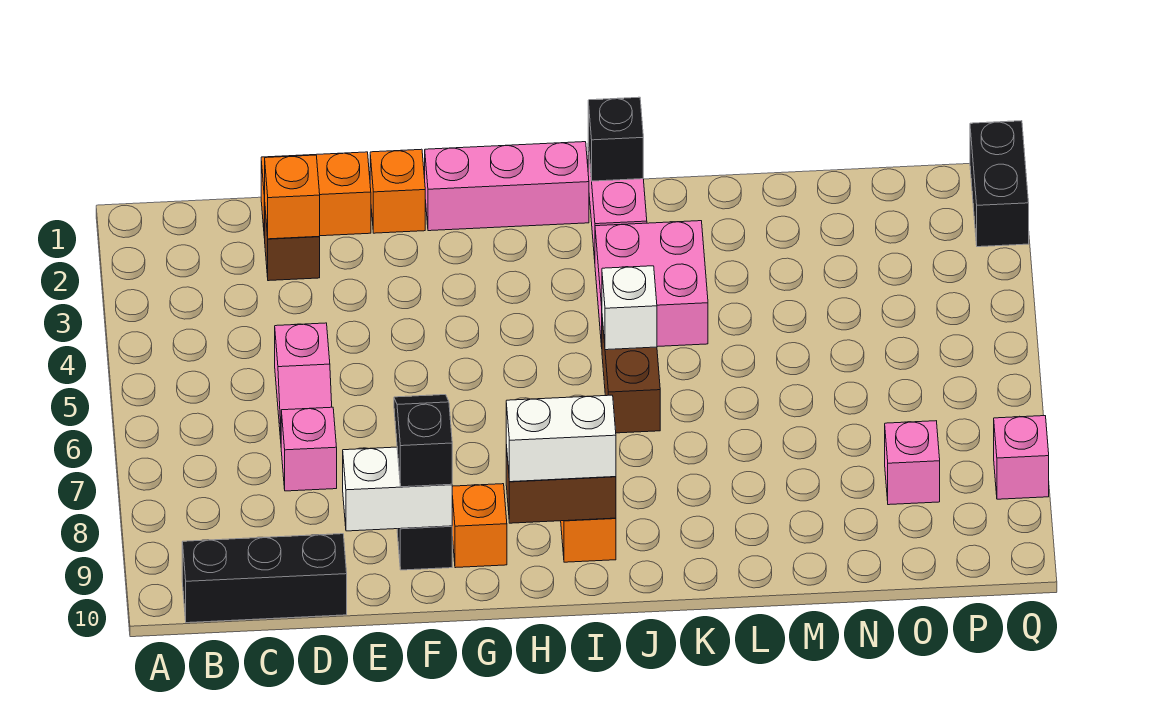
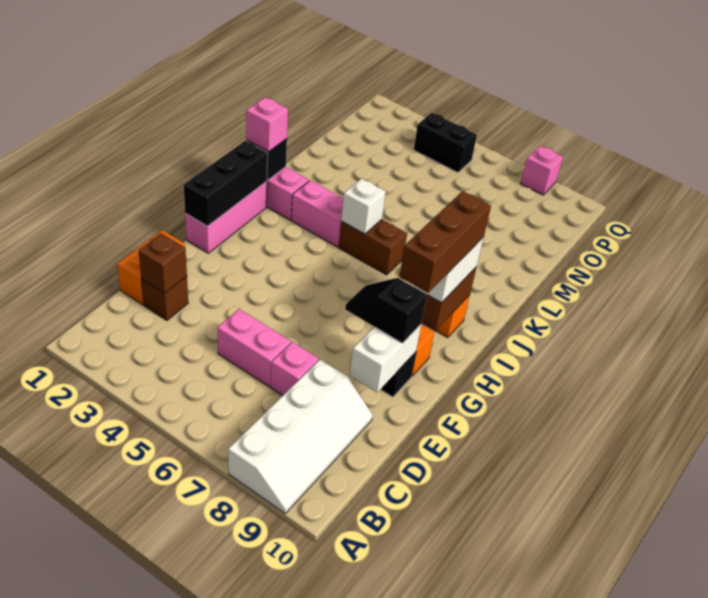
none -> white 2x4 slope [228,359,373,513]
black 1x3 brick [182,534,347,623] -> black 1x3 brick moved to [184,141,268,226]
orange 1x1 brick [264,155,320,239] -> brown 1x1 brick [139,233,187,293]
pink 1x2 slope [275,323,332,439] -> pink 1x2 brick [218,309,291,387]
orange 1x1 brick [370,149,425,233] -> none
none -> brown 1x3 brick [399,191,491,293]
pink 2x2 brick [595,221,708,347] -> pink 1x2 brick [291,180,343,247]
pink 1x1 brick [885,421,940,505] -> pink 1x1 brick moved to [246,97,288,152]
black 1x2 brick [970,121,1029,247] -> black 1x2 brick moved to [414,113,477,173]

